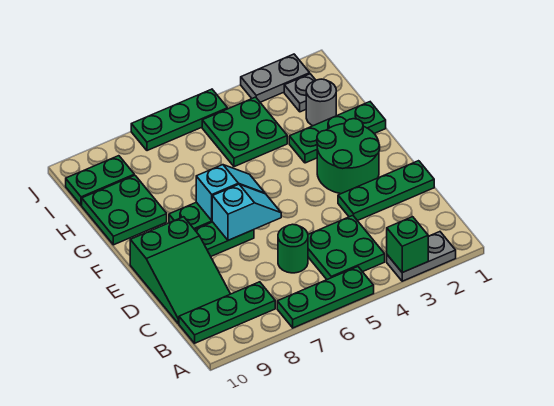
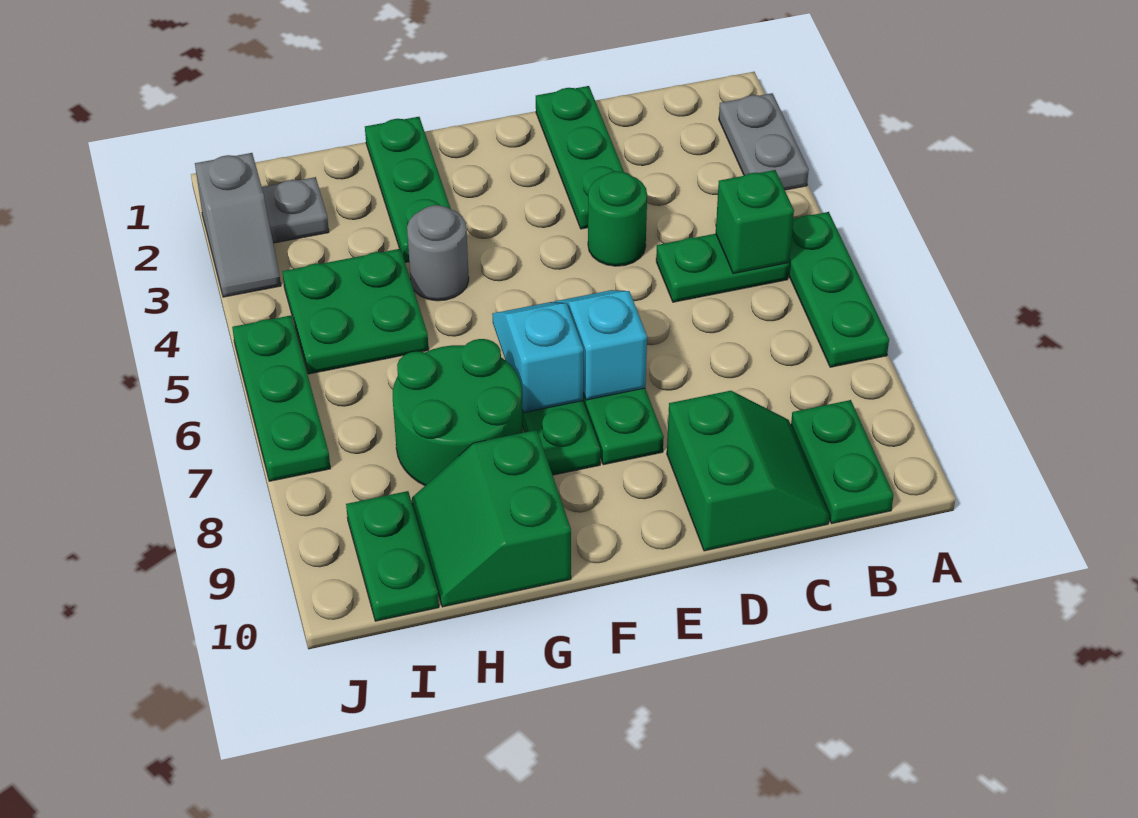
green 1x1 brick [387,217,428,273] -> green 1x1 brick moved to [716,170,794,274]
green 2x2 plate [308,215,385,279] -> green 1x2 plate [656,234,789,302]
green 1x3 plate [179,282,275,343] -> green 1x2 plate [791,400,894,524]
green 1x1 round brick [278,224,308,273] -> green 1x1 round brick moved to [588,171,647,266]
green 2x3 slope [130,217,230,324] -> green 2x2 slope [667,391,829,551]
green 2x2 round brick [317,119,380,194] -> green 2x2 round brick moved to [393,339,523,485]
green 2x2 plate [82,175,167,245] -> green 2x2 slope [412,430,571,607]
grey 1x1 round brick [306,79,336,126] -> grey 1x1 round brick moved to [407,205,469,301]
grey 1x2 plate [241,54,310,102] -> grey 1x2 slope [195,153,281,297]

